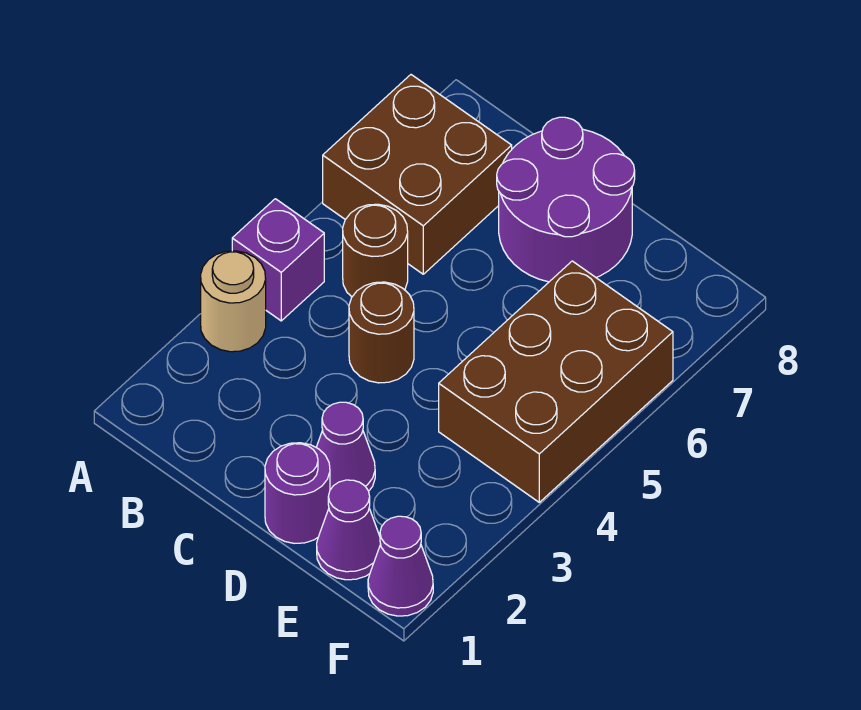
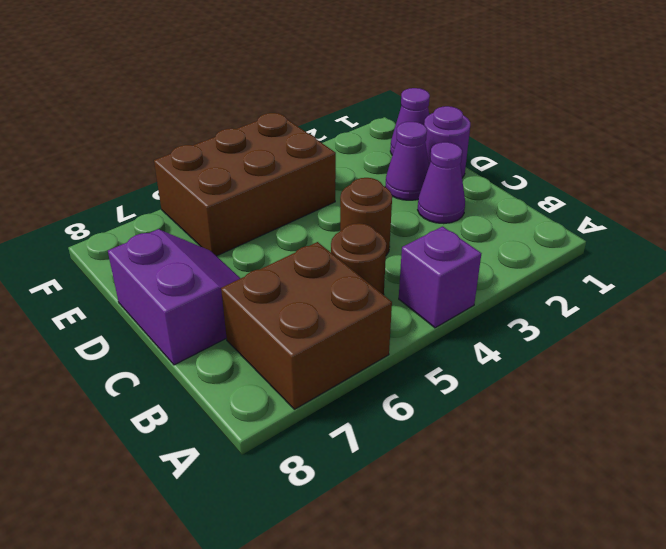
tan 1x1 round brick [201,251,266,352] -> none
purple 2x2 round brick [497,117,635,282] -> purple 2x2 slope [108,229,240,365]
purple 1x1 cone [368,516,433,616] -> purple 1x1 cone moved to [418,142,465,224]

